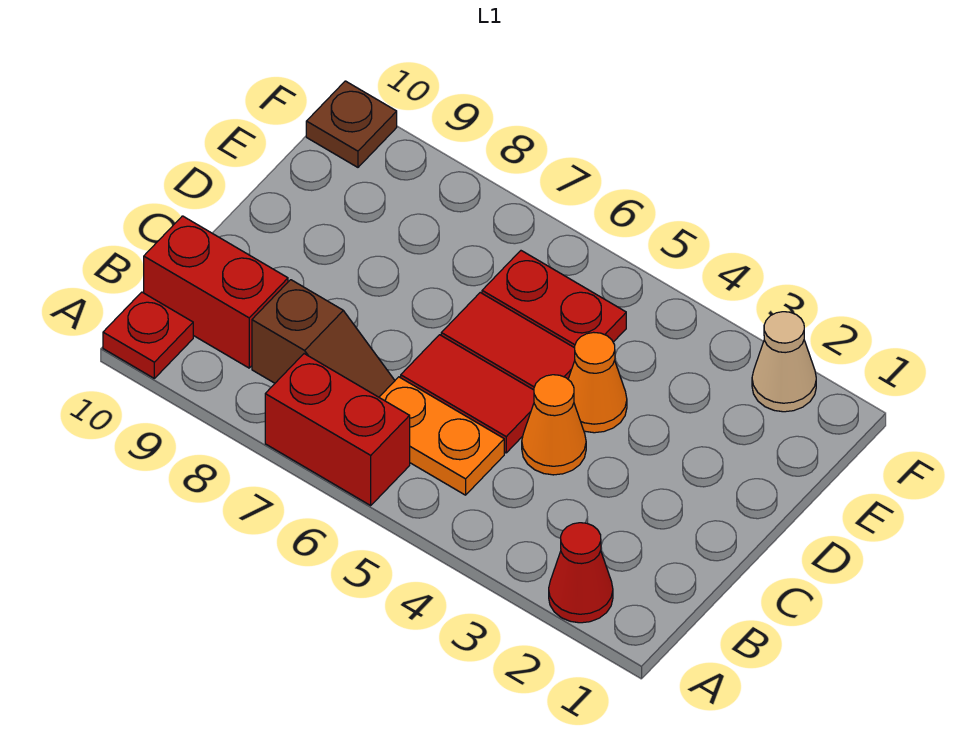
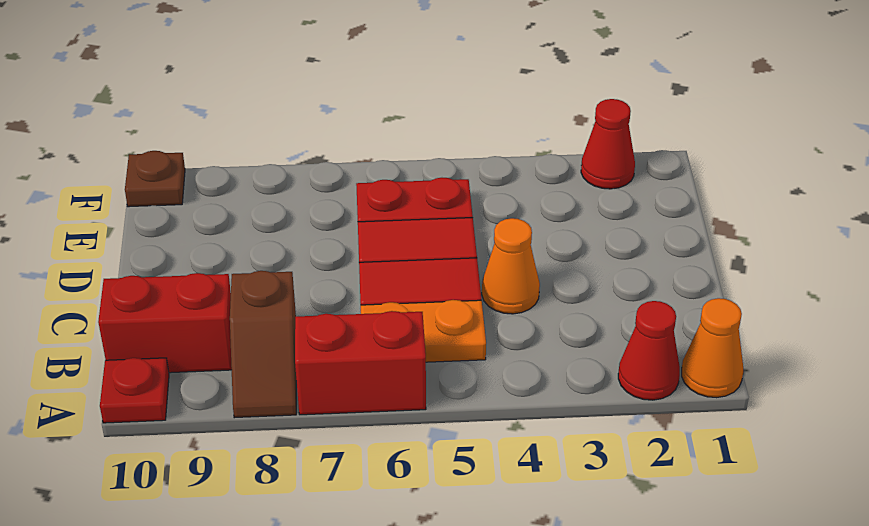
brown 1x2 slope [252,280,395,397] -> brown 1x2 slope turned to [230,271,296,418]
orange 1x1 cone [568,332,627,433] -> orange 1x1 cone moved to [682,298,743,398]
tan 1x1 cone [752,312,816,412] -> red 1x1 cone [581,99,635,189]

